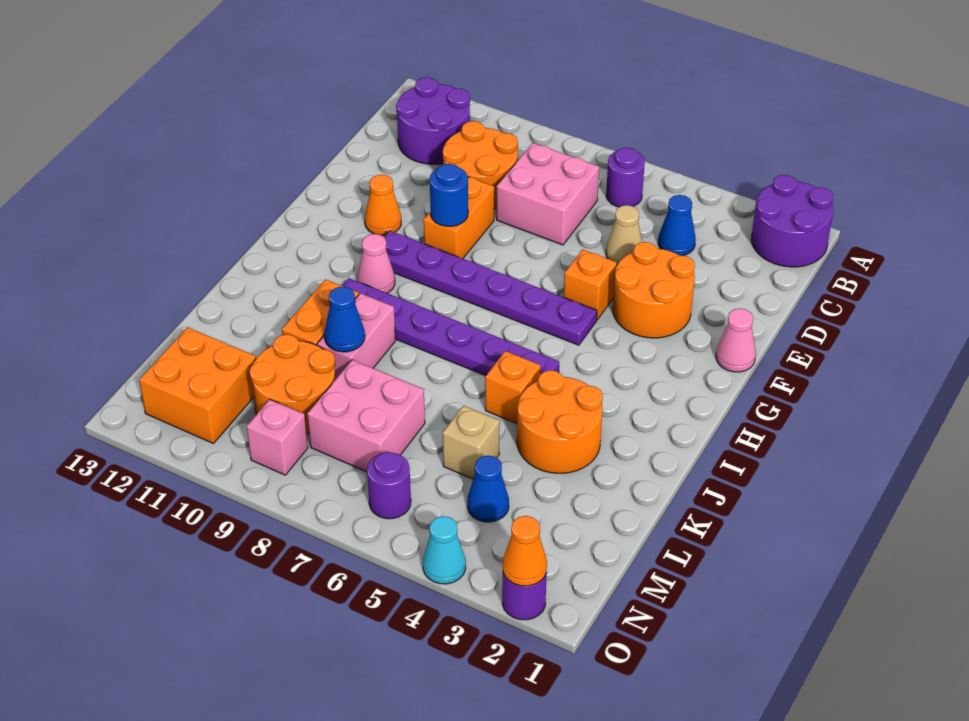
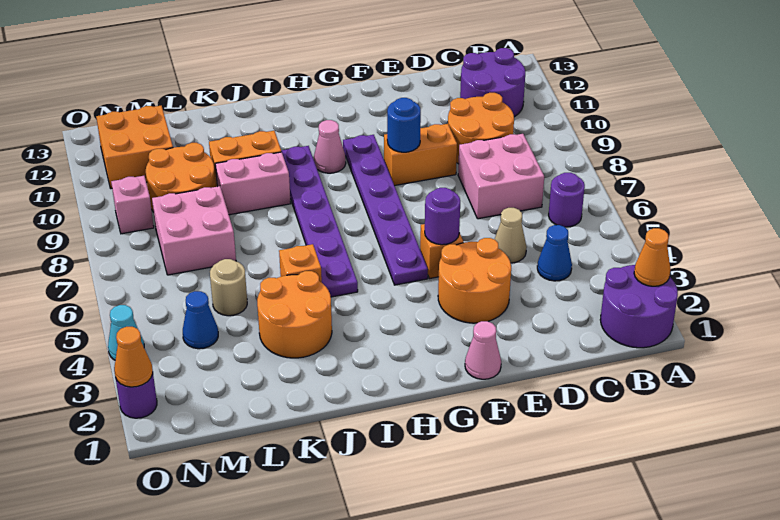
orange 1x1 cone [365,175,401,235] -> orange 1x1 cone moved to [634,228,670,286]
blue 1x1 cone [324,286,365,352] -> none
tan 1x1 brick [443,406,500,479] -> tan 1x1 round brick [210,259,247,316]
purple 1x1 round brick [367,452,411,519] -> purple 1x1 round brick moved to [425,188,460,245]

